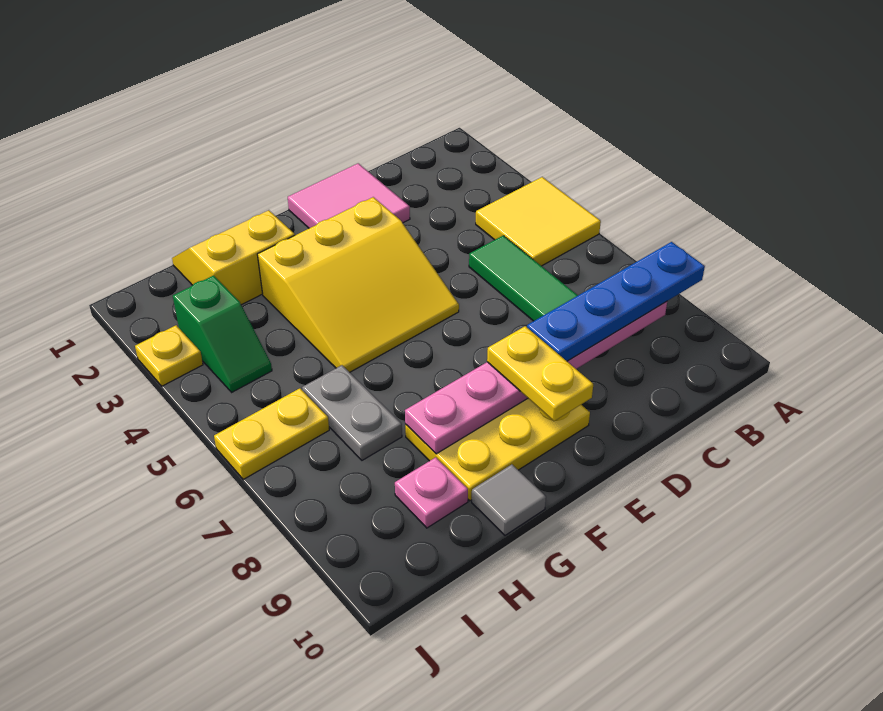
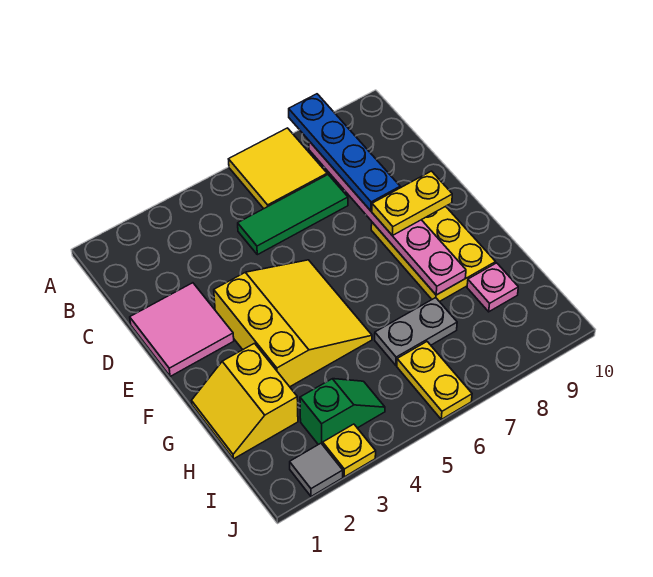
yellow 2x2 tile [476,177,601,266] -> yellow 2x2 tile moved to [229,128,327,209]
grey 1x1 tile [472,464,546,535] -> grey 1x1 tile moved to [290,443,343,497]

